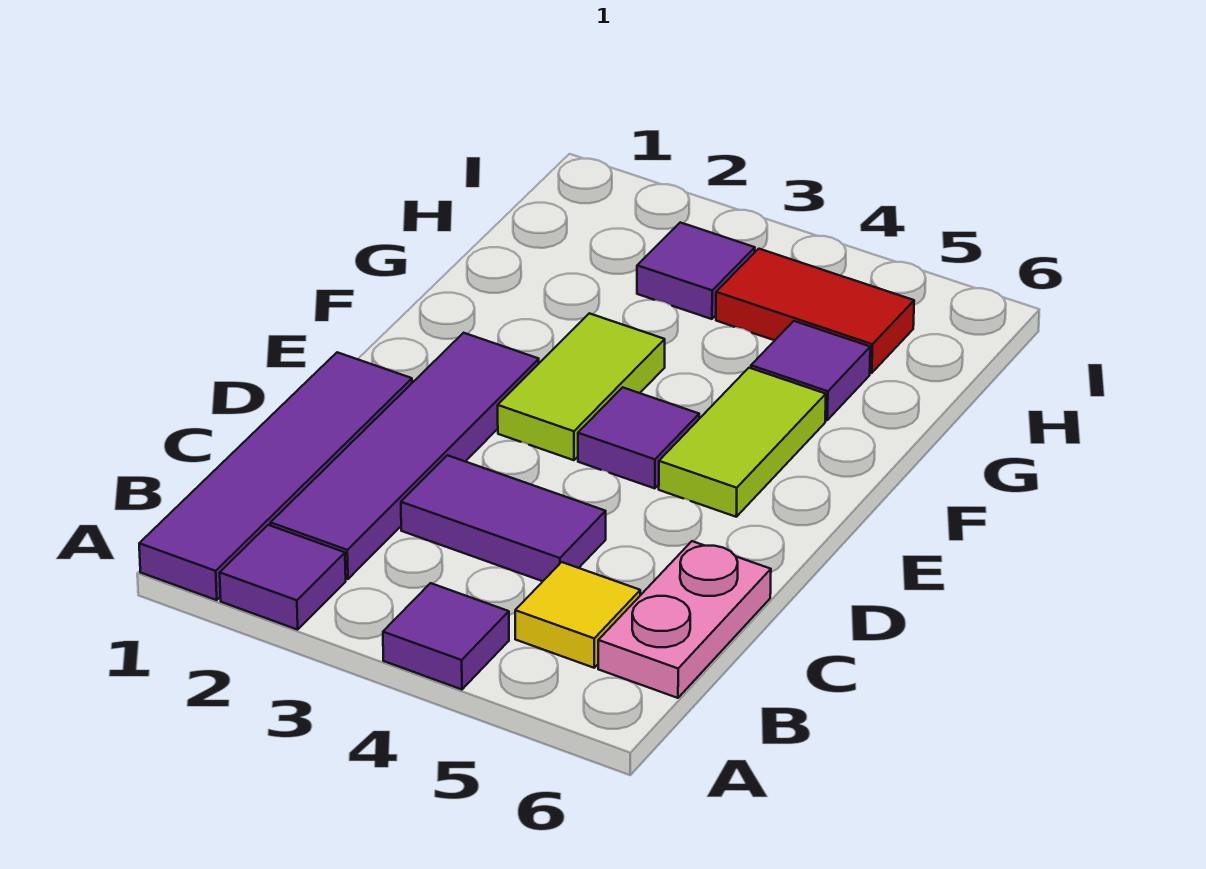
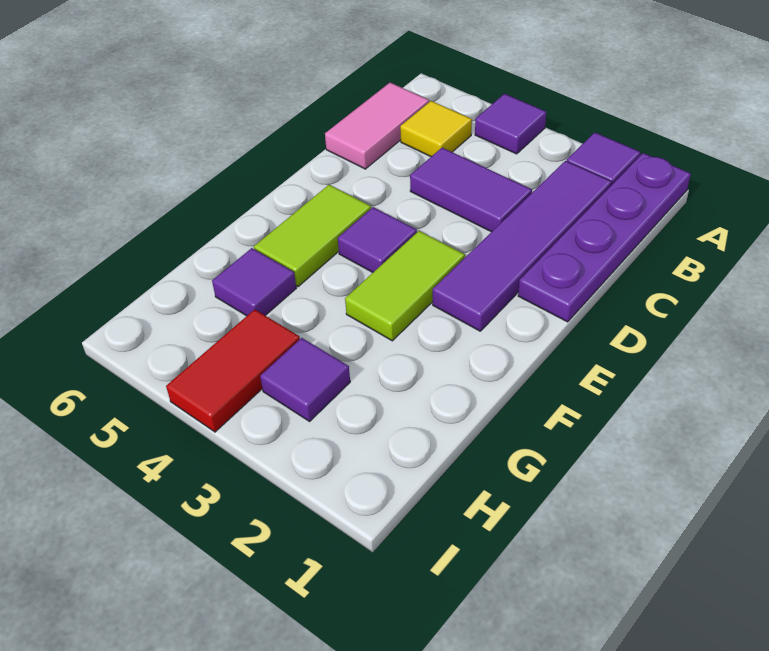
purple 1x4 tile [139,352,412,600] -> purple 1x4 plate [518,153,691,322]
pink 1x2 plate [598,541,771,698] -> pink 1x2 tile [325,83,429,169]
red 1x2 tile [716,249,914,373] -> red 1x2 tile turned to [166,309,300,432]

